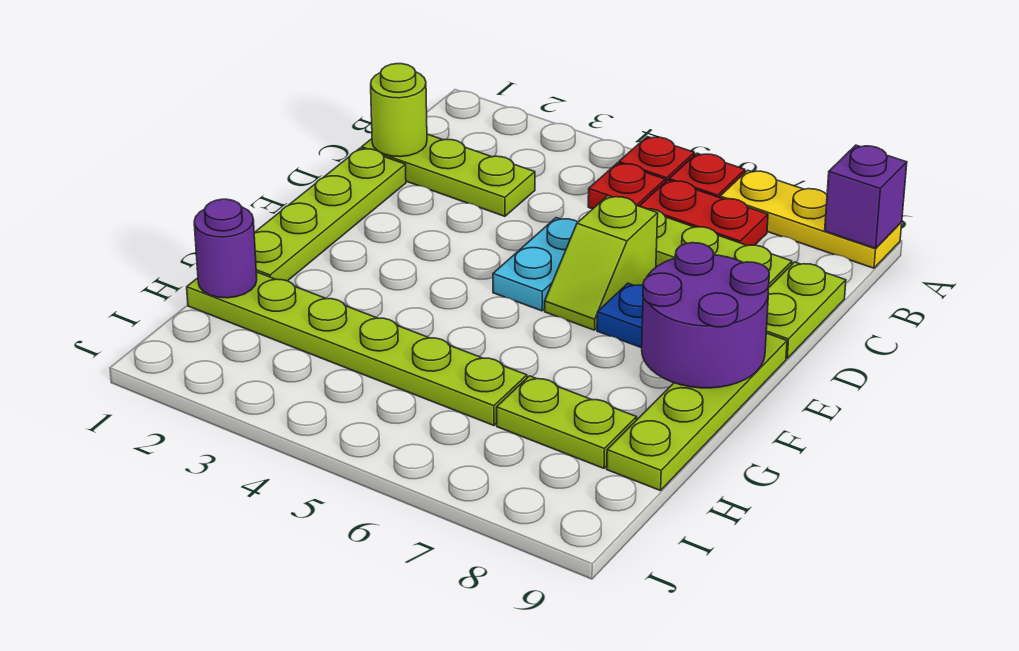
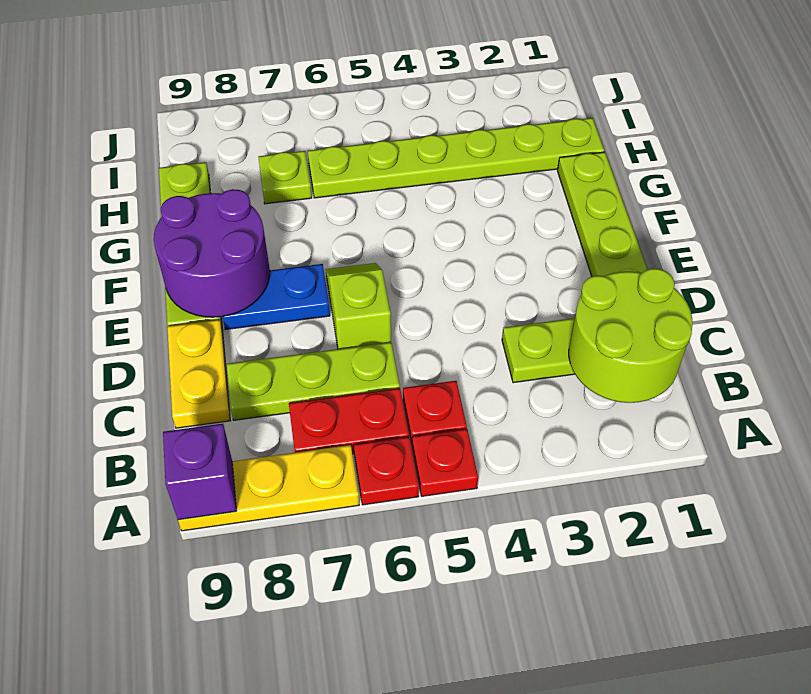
lime 1x1 round brick [371,64,427,157] -> lime 2x2 round brick [569,269,693,403]
lime 1x2 plate [766,262,846,358] -> yellow 1x2 plate [167,319,230,428]
cyan 1x2 plate [493,218,578,311] -> none
purple 1x1 round brick [194,199,257,298] -> none
lime 1x2 plate [497,376,637,468] -> lime 1x1 plate [259,151,312,204]

